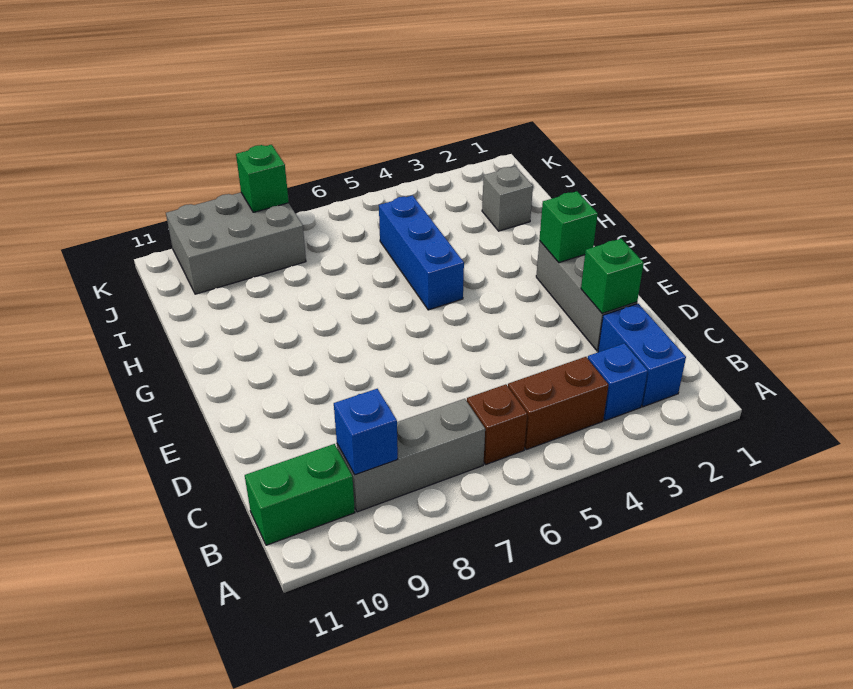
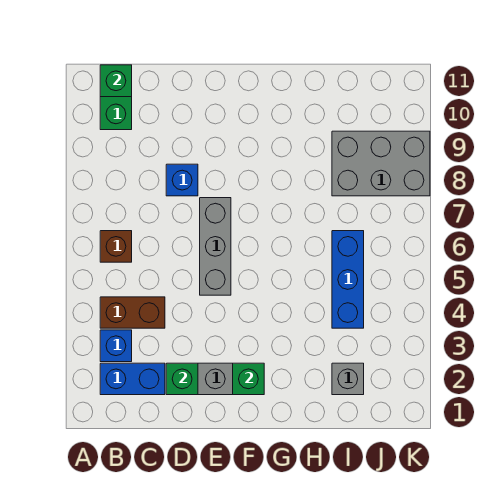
brown 1x2 brick [508,357,609,450] -> brown 1x2 brick turned to [100,297,165,328]
grey 1x3 brick [337,399,485,512] -> grey 1x3 brick moved to [200,198,231,295]
blue 1x1 brick [334,389,398,475] -> blue 1x1 brick moved to [166,164,198,196]
blue 1x3 brick [379,195,464,310] -> blue 1x3 brick turned to [332,231,364,328]
grey 2x3 brick [166,193,306,294] -> grey 2x3 brick turned to [332,131,430,196]
green 1x1 brick [236,145,289,212] -> green 1x1 brick moved to [100,65,132,97]

